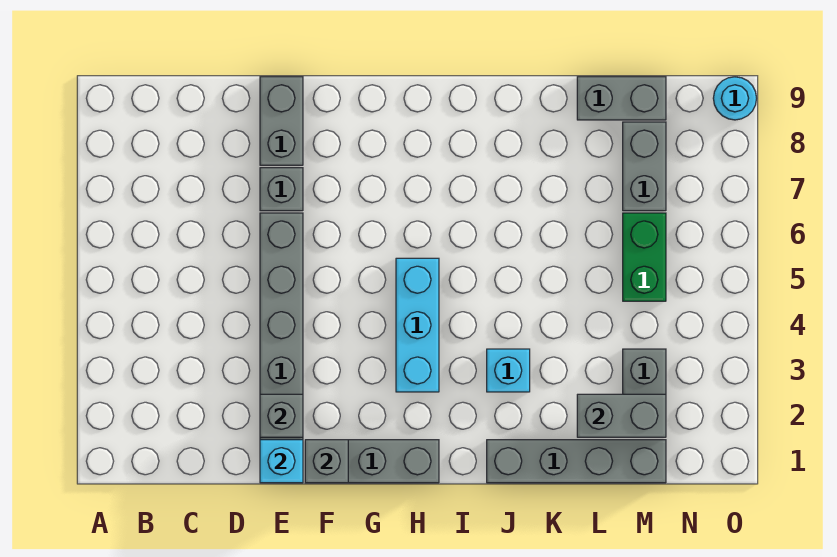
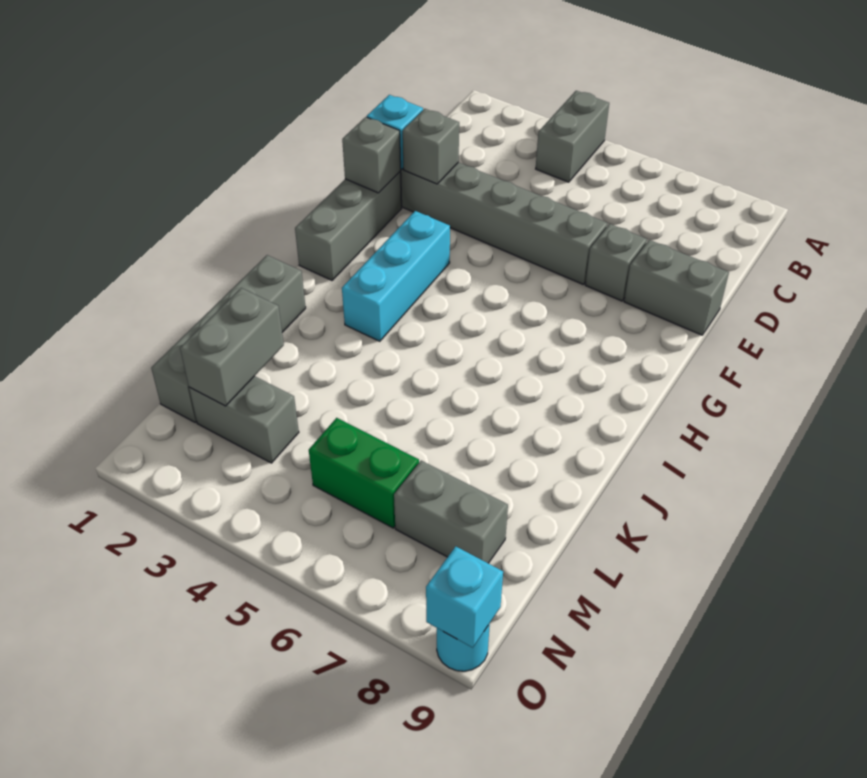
cyan 1x3 brick [396,258,439,392] -> cyan 1x3 brick turned to [342,211,450,341]
cyan 1x1 brick [487,349,530,392] -> cyan 1x1 brick moved to [426,547,503,648]
grey 1x2 brick [577,77,666,120] -> grey 1x2 brick moved to [536,91,609,182]

